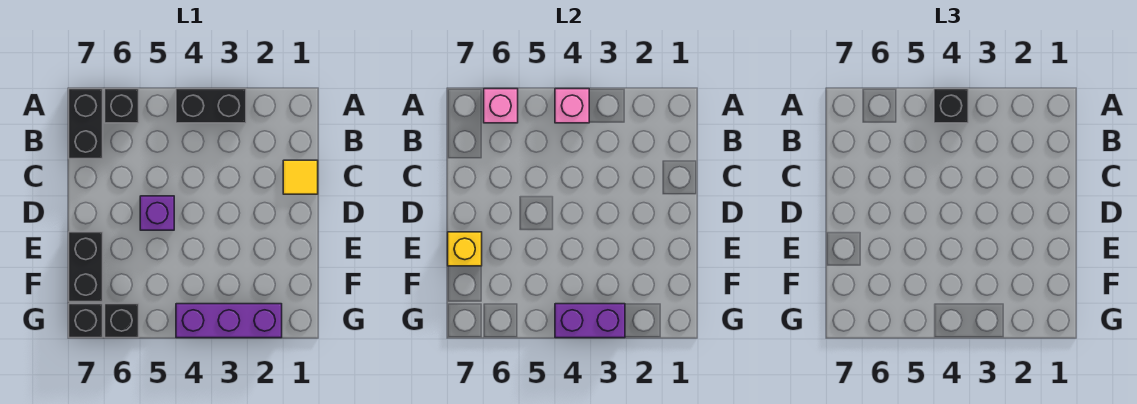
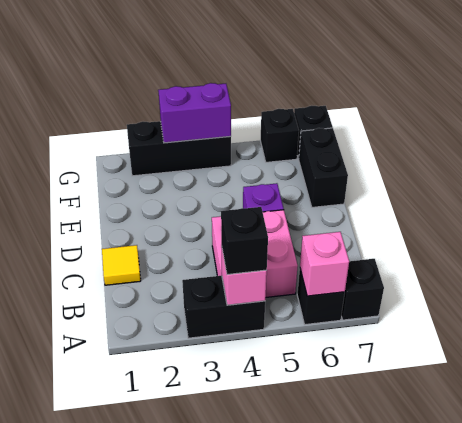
black 1x2 brick [69,89,103,159] -> black 1x1 brick [341,259,384,320]
none -> pink 2x2 brick [212,210,298,297]
yellow 1x1 brick [448,232,482,266] -> none
purple 1x3 brick [176,304,282,338] -> black 1x3 brick [127,121,231,176]

